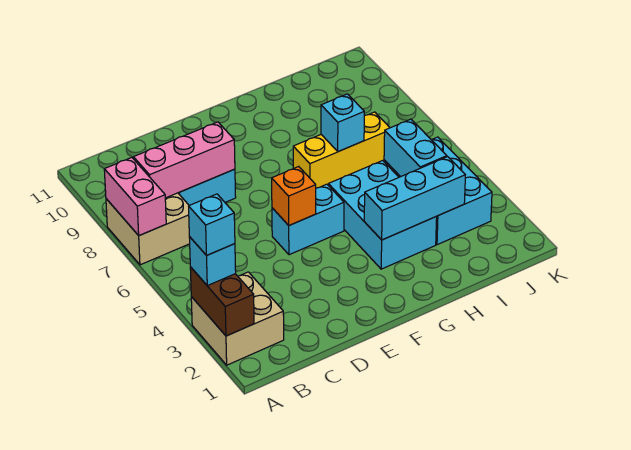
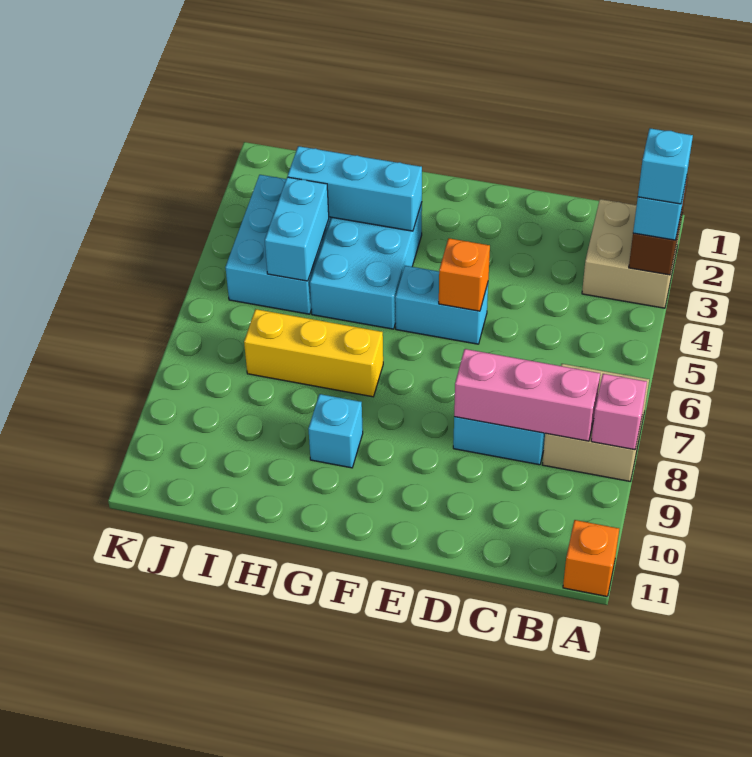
pink 1x2 brick [104,158,166,236] -> pink 1x1 brick [591,374,647,450]
none -> orange 1x1 brick [563,520,619,596]
cyan 1x1 brick [321,94,364,152] -> cyan 1x1 brick moved to [308,394,363,468]

